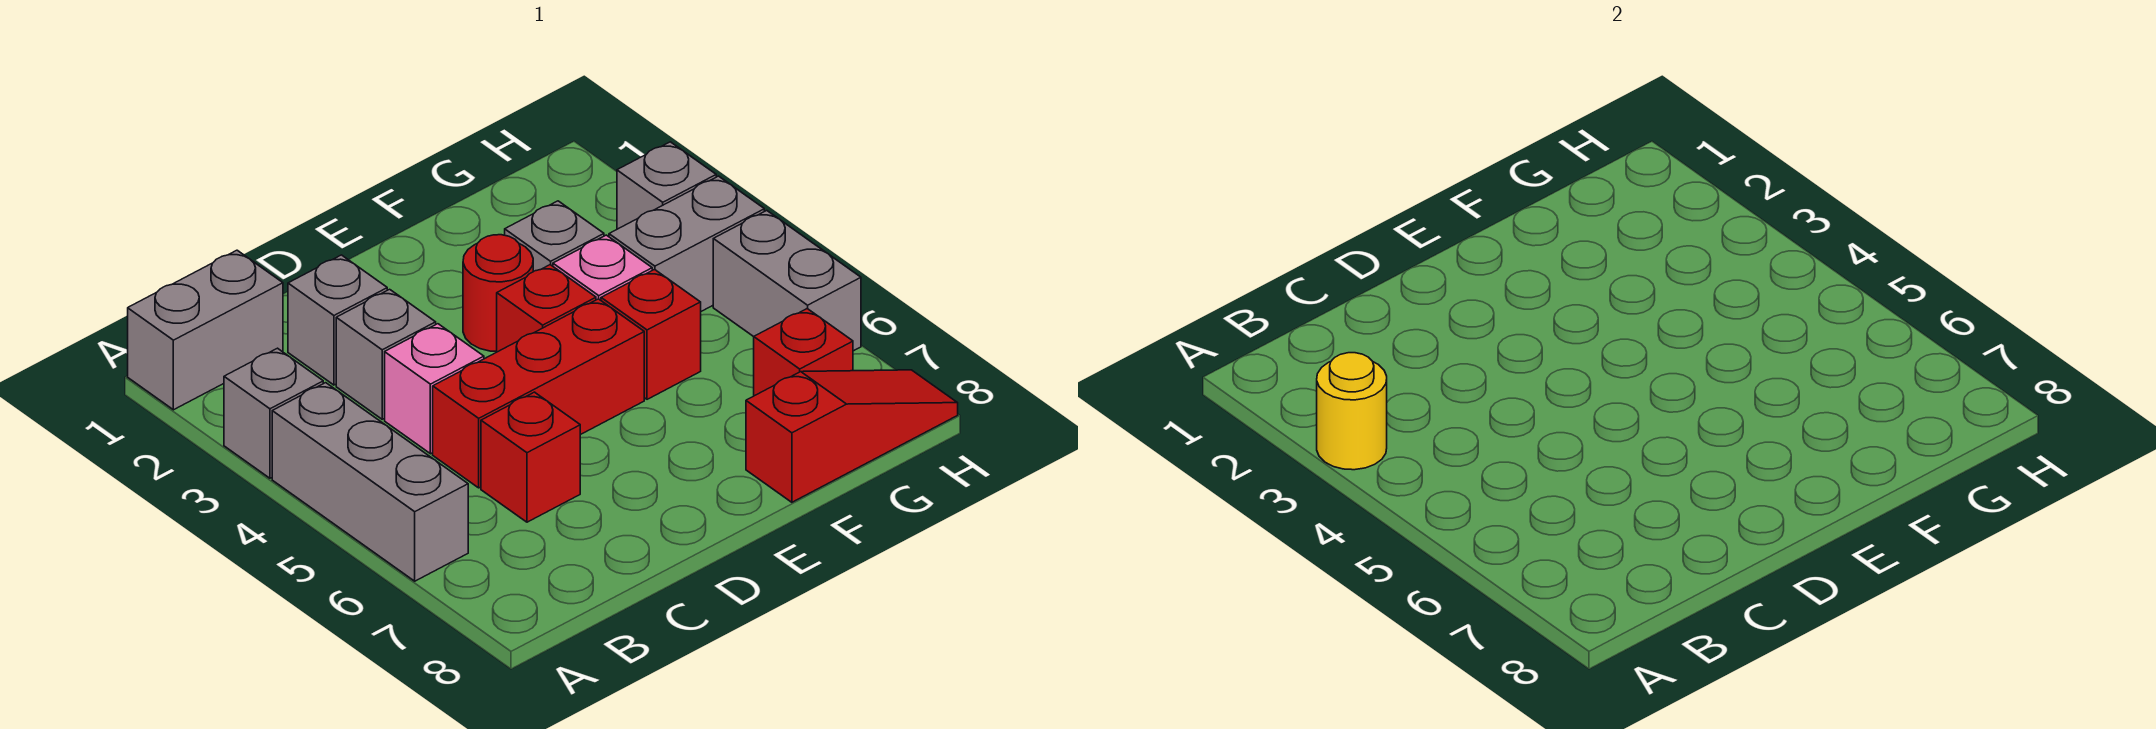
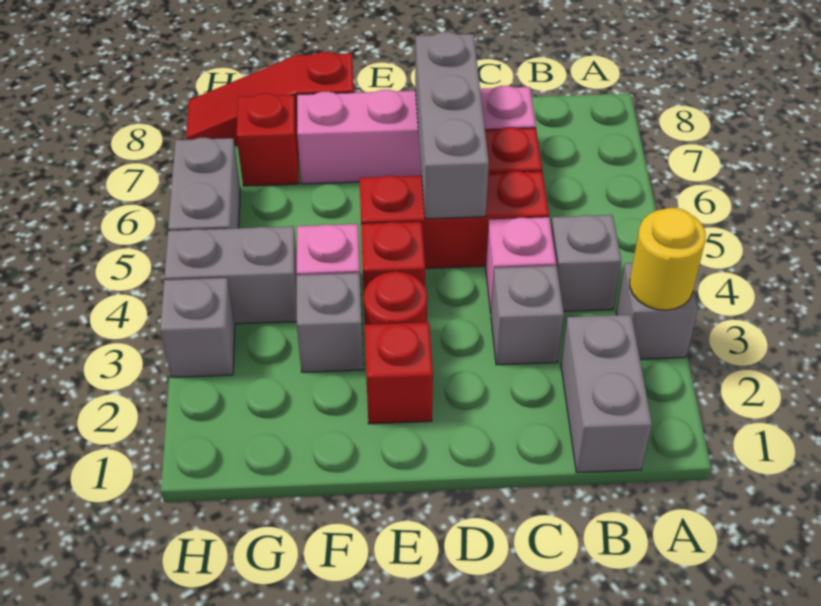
grey 1x2 brick [128,250,283,410] -> grey 1x2 brick turned to [561,315,652,473]
grey 1x3 brick [272,383,468,581] -> grey 1x3 brick moved to [415,32,489,219]
grey 1x1 brick [288,255,387,385] -> grey 1x1 brick moved to [551,215,621,311]
none -> pink 1x4 brick [297,86,536,184]
red 1x1 brick [601,270,701,399] -> red 1x1 brick moved to [365,322,433,424]

